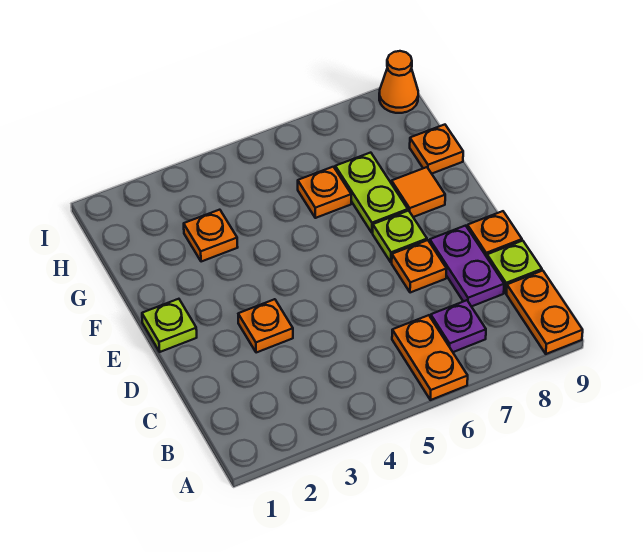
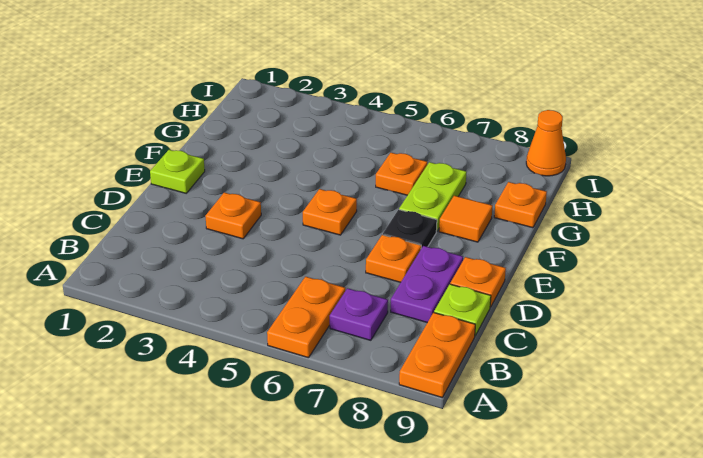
lime 1x1 plate [373,211,427,262] -> black 1x1 plate [383,210,437,249]
orange 1x1 plate [184,210,238,262] -> orange 1x1 plate moved to [303,189,357,235]

